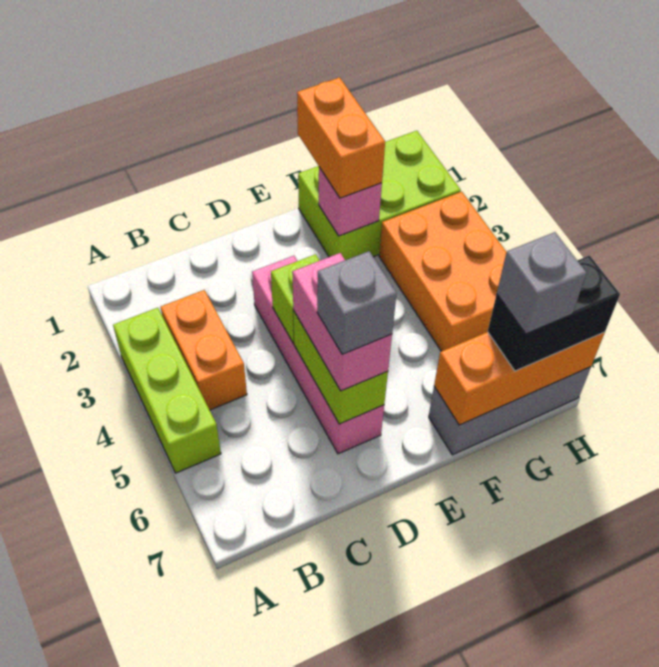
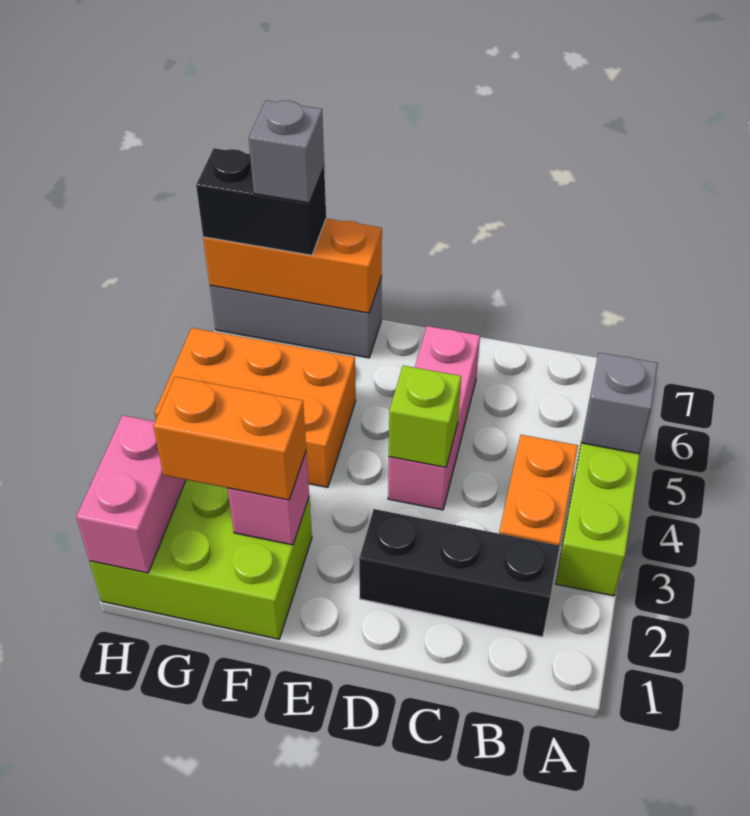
none -> black 1x3 brick [359,509,560,637]
pink 1x4 brick [252,256,384,454] -> pink 1x3 brick [388,326,480,510]
lime 1x2 brick [293,311,388,424] -> none
pink 1x2 brick [292,253,392,391] -> pink 1x2 brick moved to [76,415,186,573]
grey 1x1 brick [317,251,397,354] -> grey 1x1 brick moved to [582,353,658,454]
orange 1x2 brick [297,77,385,198] -> orange 1x2 brick turned to [153,377,306,500]
orange 2x3 brick [379,192,506,351] -> orange 2x3 brick turned to [155,328,356,487]

